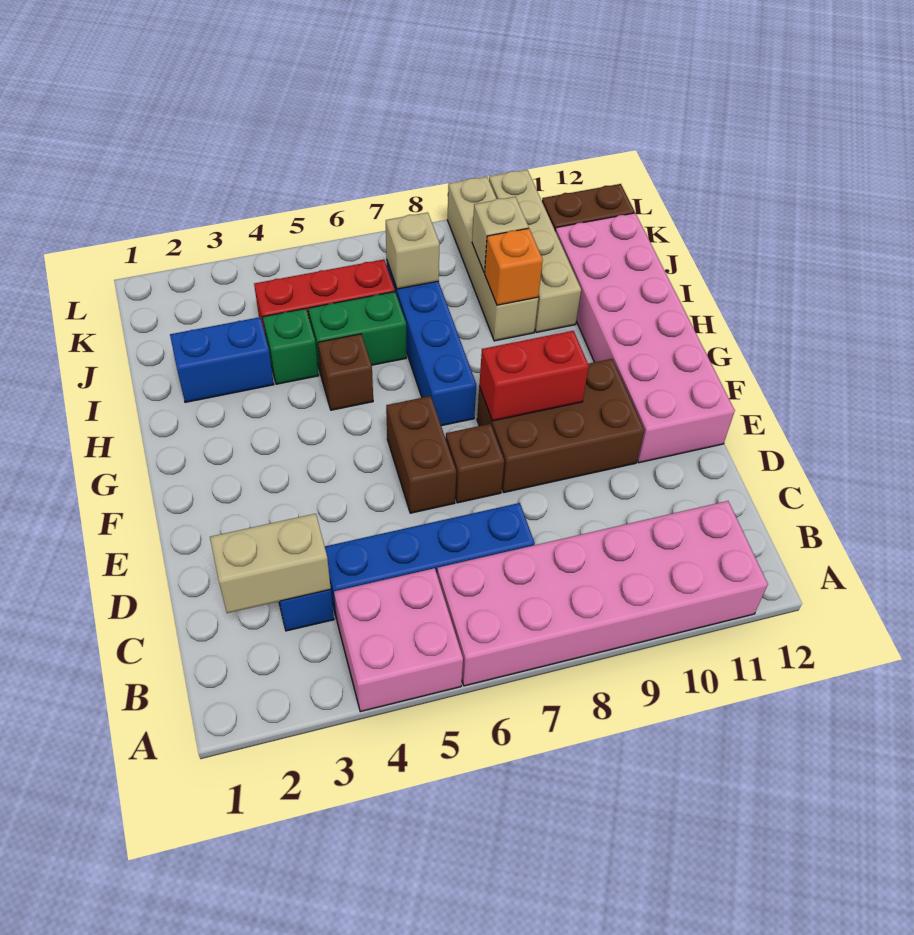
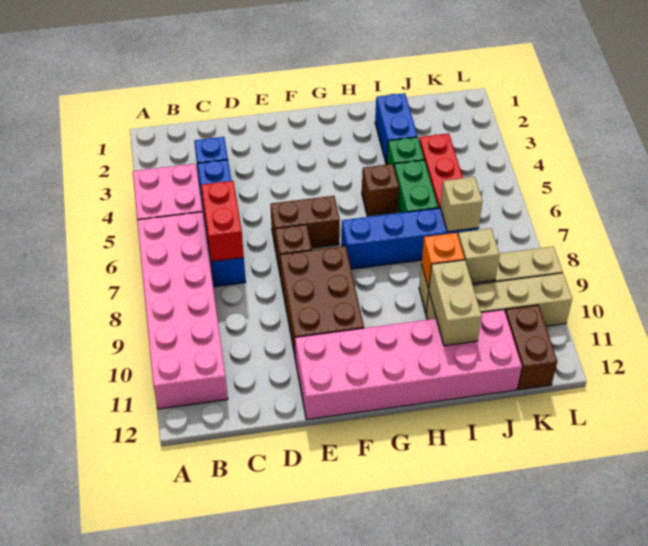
tan 1x2 brick [210,514,331,613] -> tan 1x2 brick moved to [429,260,482,346]
red 1x2 brick [479,331,589,421] -> red 1x2 brick moved to [201,181,244,262]

